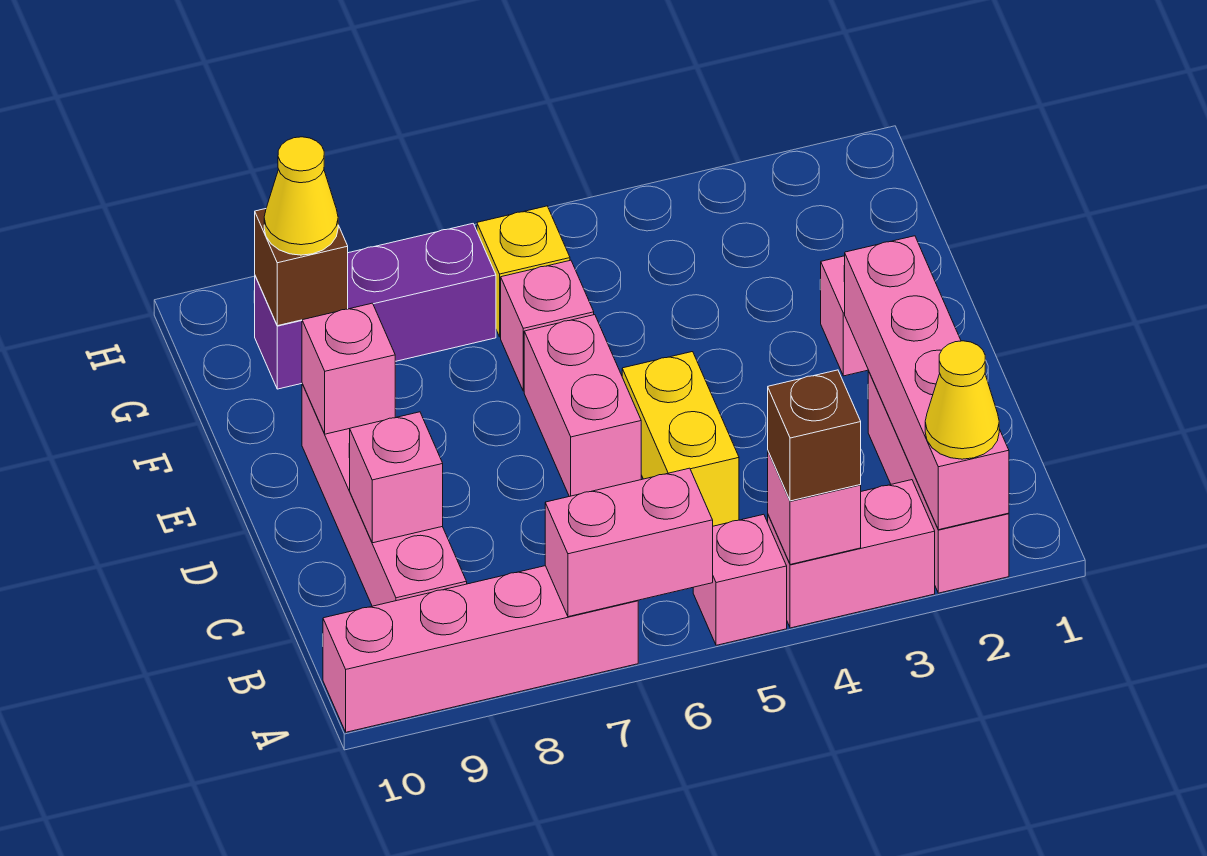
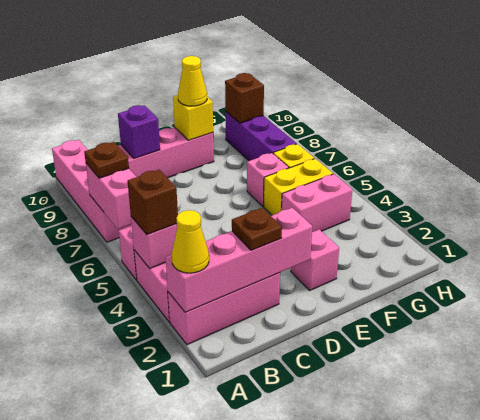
none -> brown 1x1 plate [84,142,129,178]
none -> brown 1x1 plate [232,208,282,250]
yellow 1x2 brick [622,352,739,526] -> yellow 1x2 brick moved to [264,159,333,215]
pink 1x1 brick [349,412,443,543] -> purple 1x1 brick [118,105,160,158]
pink 1x2 brick [524,315,641,497] -> pink 1x2 brick moved to [282,174,352,232]
pink 1x1 brick [302,303,395,434] -> yellow 1x1 brick [173,95,213,140]
yellow 1x1 cone [264,137,338,255] -> yellow 1x1 cone moved to [178,56,207,106]

